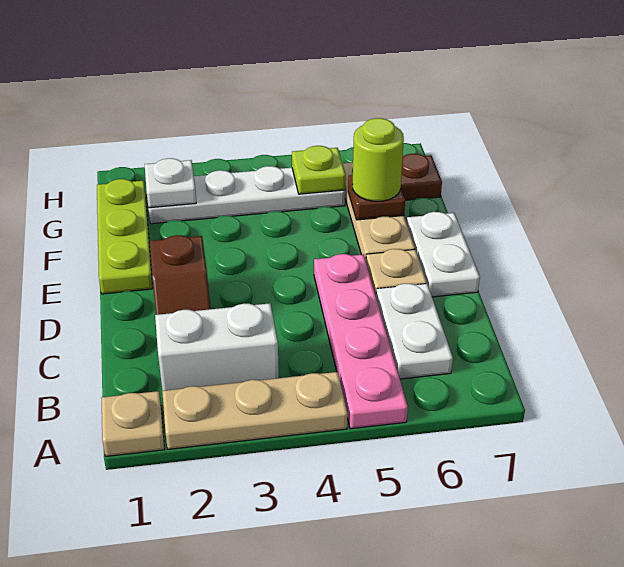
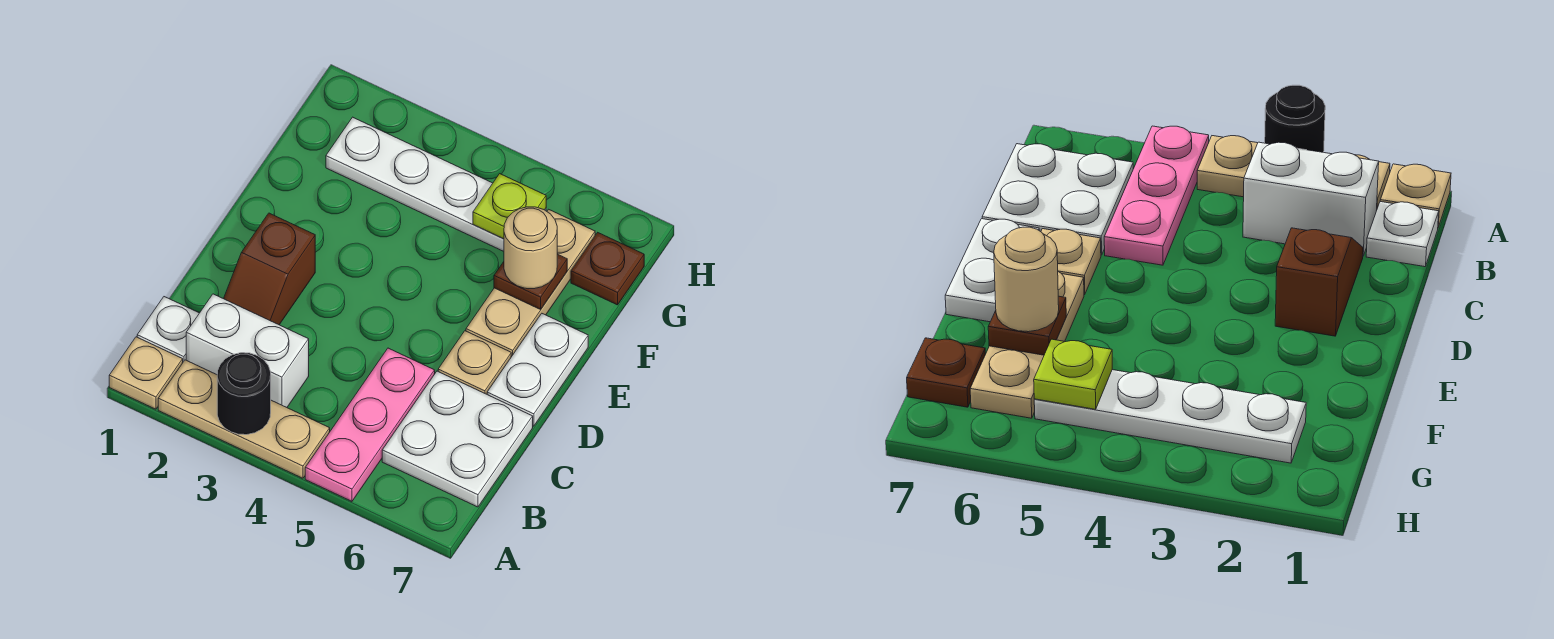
none -> black 1x1 round brick [217,353,271,435]
pink 1x4 plate [314,254,408,429] -> pink 1x3 plate [305,348,435,501]
white 1x2 plate [376,284,453,379] -> white 2x2 plate [382,371,533,507]
lime 1x3 plate [97,179,153,294] -> none
lime 1x1 round brick [353,118,404,201] -> tan 1x1 round brick [504,207,557,289]
white 1x1 plate [145,158,196,208] -> white 1x1 plate moved to [137,297,199,362]

